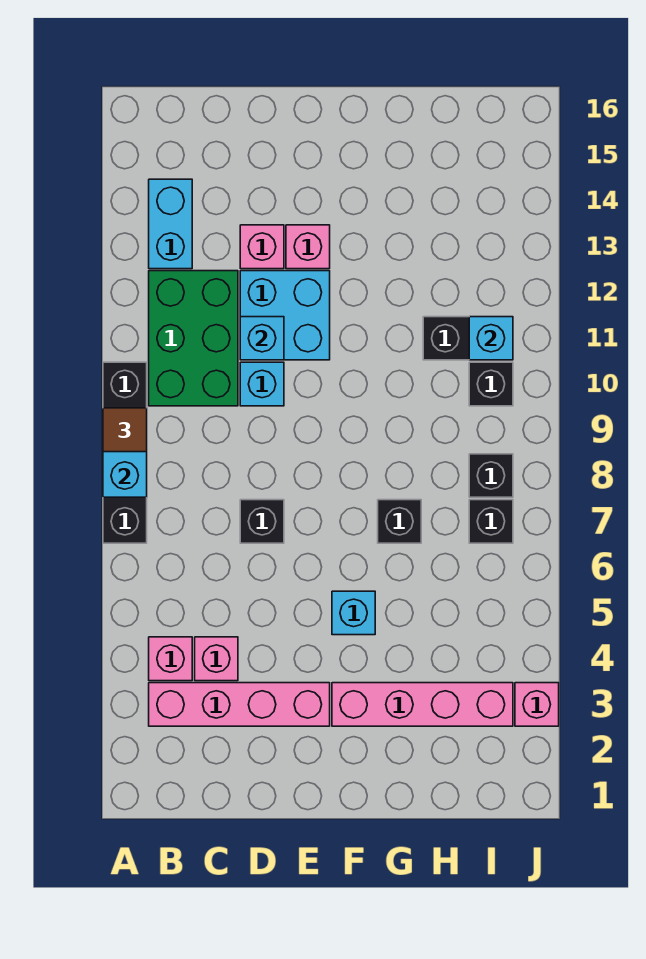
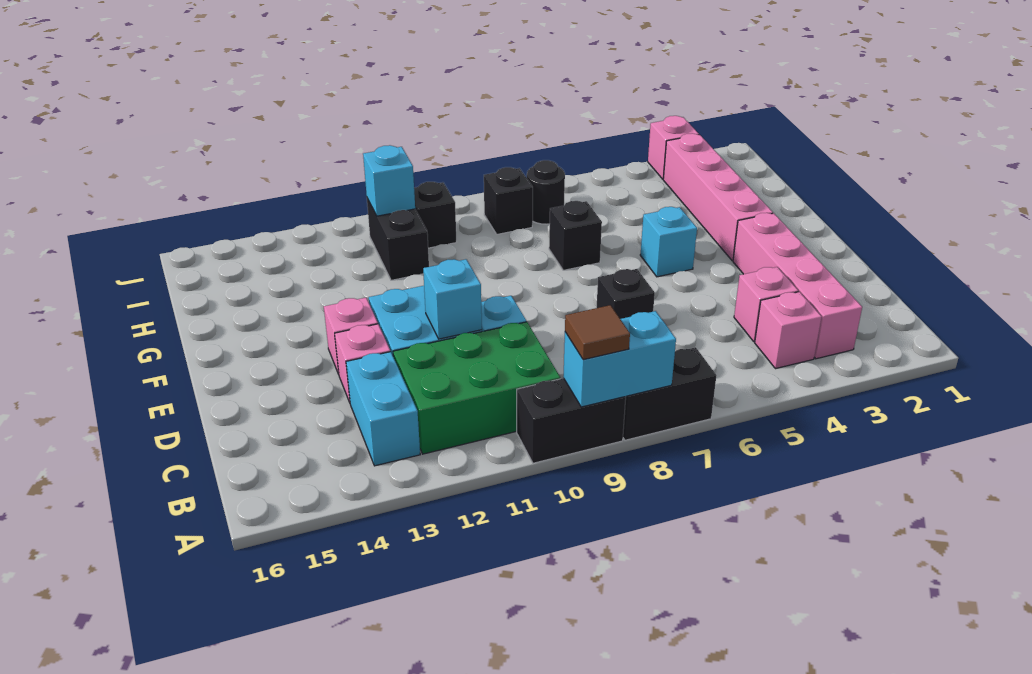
cyan 1x2 brick [149,179,192,269] -> cyan 1x2 brick turned to [346,352,420,466]
black 1x1 brick [469,500,513,543] -> black 1x1 round brick [527,160,565,224]

